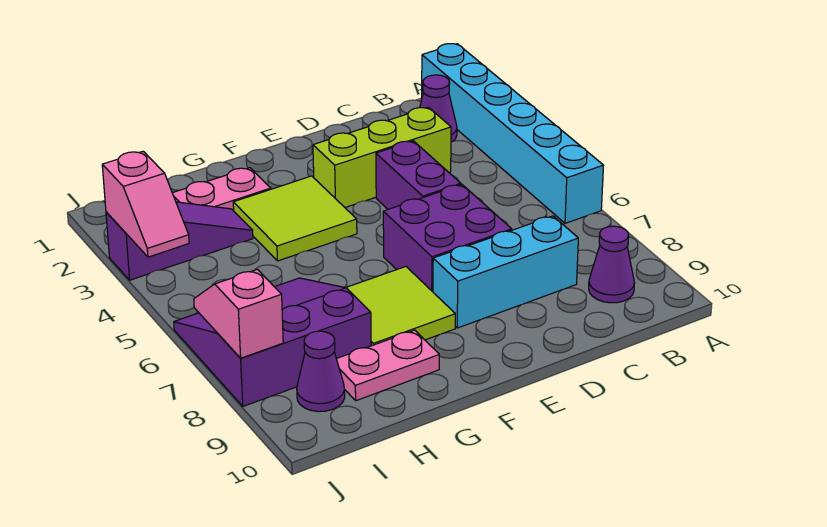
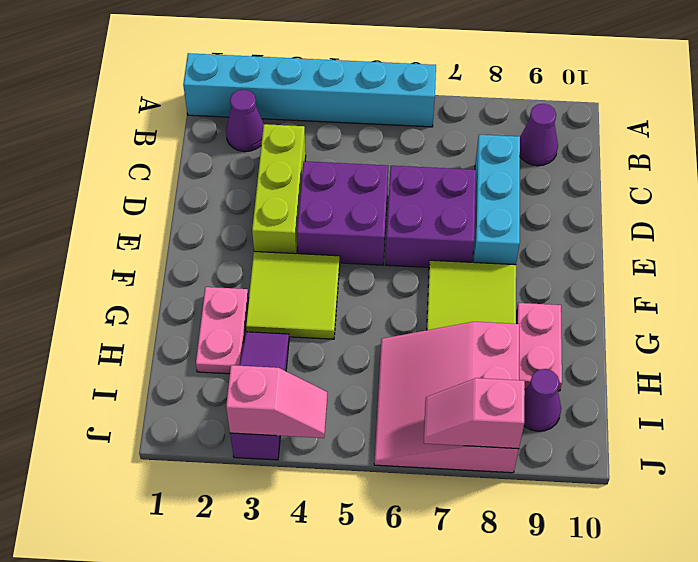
purple 1x2 brick [376,141,461,209] -> purple 2x2 brick [297,161,388,265]
purple 3x3 slope [174,278,371,406] -> pink 3x3 slope [374,322,519,473]

